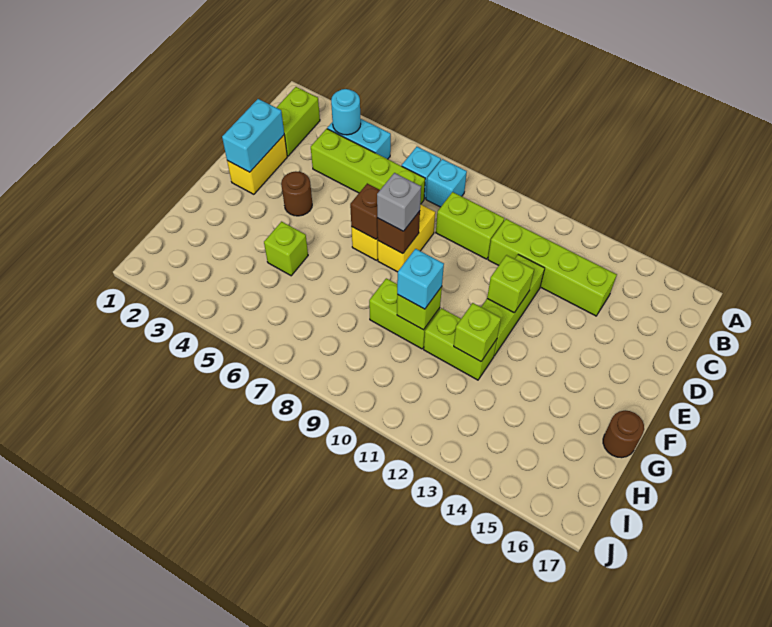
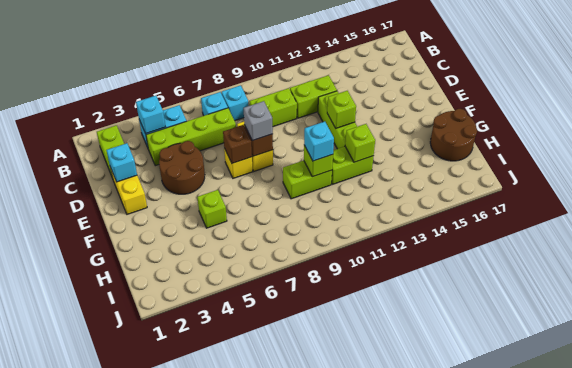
cyan 1x1 round brick [331,89,361,135] -> cyan 1x1 brick [136,96,165,134]
lime 1x4 brick [488,219,617,316] -> lime 1x2 brick [290,75,337,118]
cyan 1x2 brick [222,99,284,172] -> cyan 1x1 brick [106,143,137,182]
brown 1x1 round brick [281,172,312,216] -> brown 2x2 round brick [159,141,205,194]
brown 1x1 round brick [603,411,644,458] -> brown 2x2 round brick [430,109,477,161]

